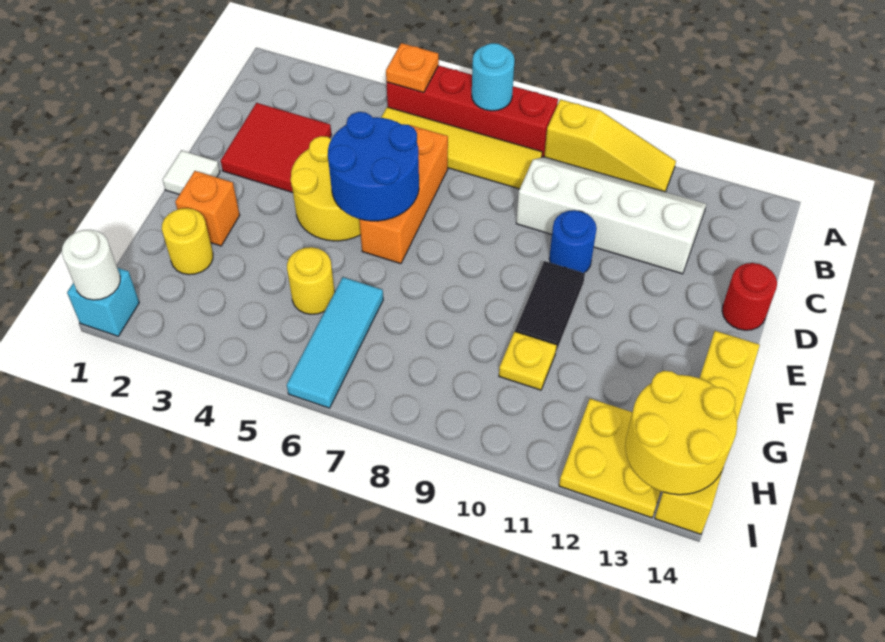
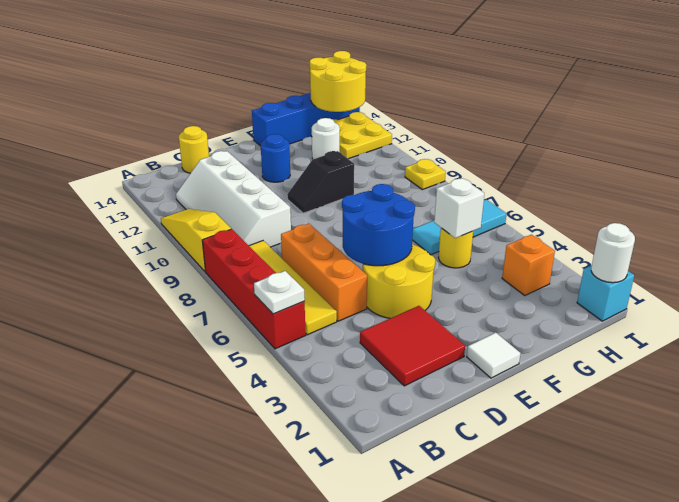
orange 1x1 plate [386,43,439,93] -> white 1x1 plate [254,271,305,314]
cyan 1x1 round brick [472,43,515,111] -> none
orange 1x3 brick [359,125,448,264] -> orange 1x3 brick turned to [281,224,367,321]
blue 1x1 round brick [549,210,597,273] -> blue 1x1 round brick moved to [261,134,290,182]
red 1x1 round brick [722,263,777,330] -> none
black 1x2 tile [515,261,585,351] -> black 1x2 slope [287,151,354,213]
orange 1x1 brick [175,171,240,246] -> orange 1x1 brick moved to [502,235,555,296]
yellow 1x4 brick [655,331,760,534] -> blue 1x4 brick [252,93,360,146]
yellow 1x1 round brick [162,208,213,275] -> yellow 1x1 round brick moved to [179,126,209,173]
none -> white 1x1 brick [434,178,484,238]
yellow 1x1 plate [499,332,557,390] -> yellow 1x1 plate moved to [405,159,446,190]
none -> white 1x1 round brick [312,118,340,159]

